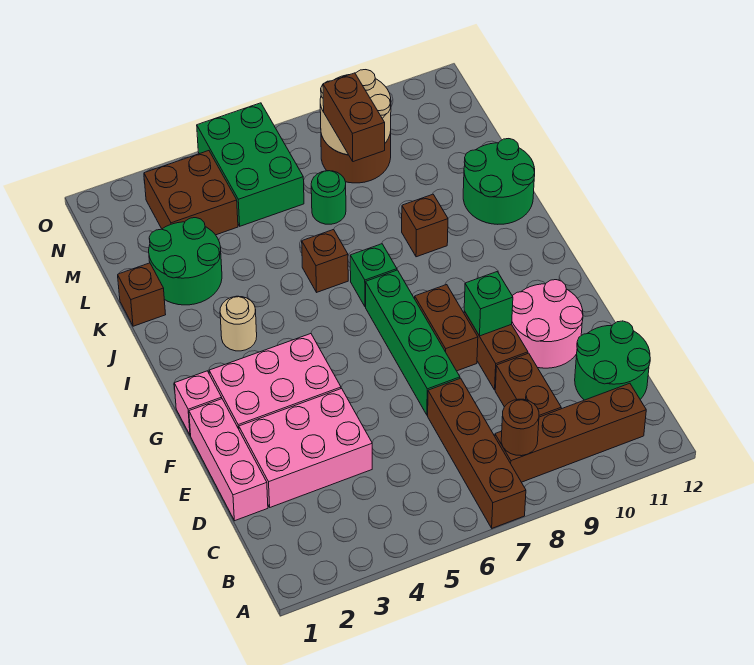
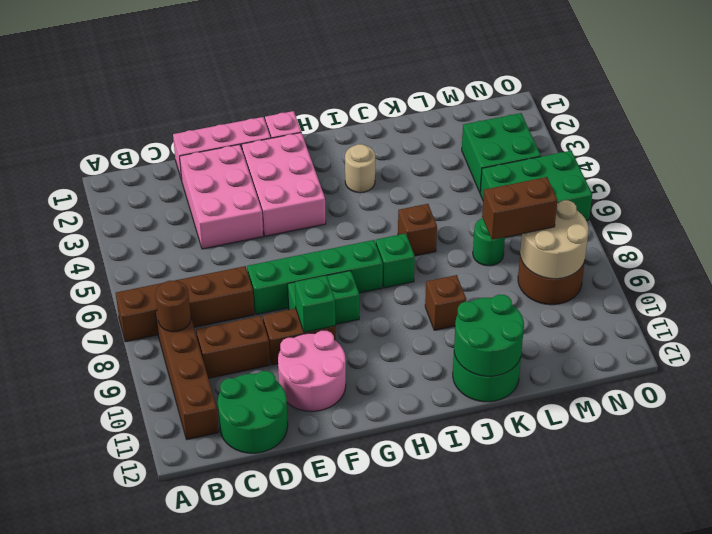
brown 1x2 brick [415,285,478,371] -> green 1x2 brick [288,271,359,325]
brown 1x1 brick [118,263,166,326] -> none
green 2x2 round brick [149,218,222,305] -> green 2x2 round brick moved to [454,295,524,376]
brown 2x2 brick [144,151,238,235] -> green 2x2 brick [462,113,541,192]

